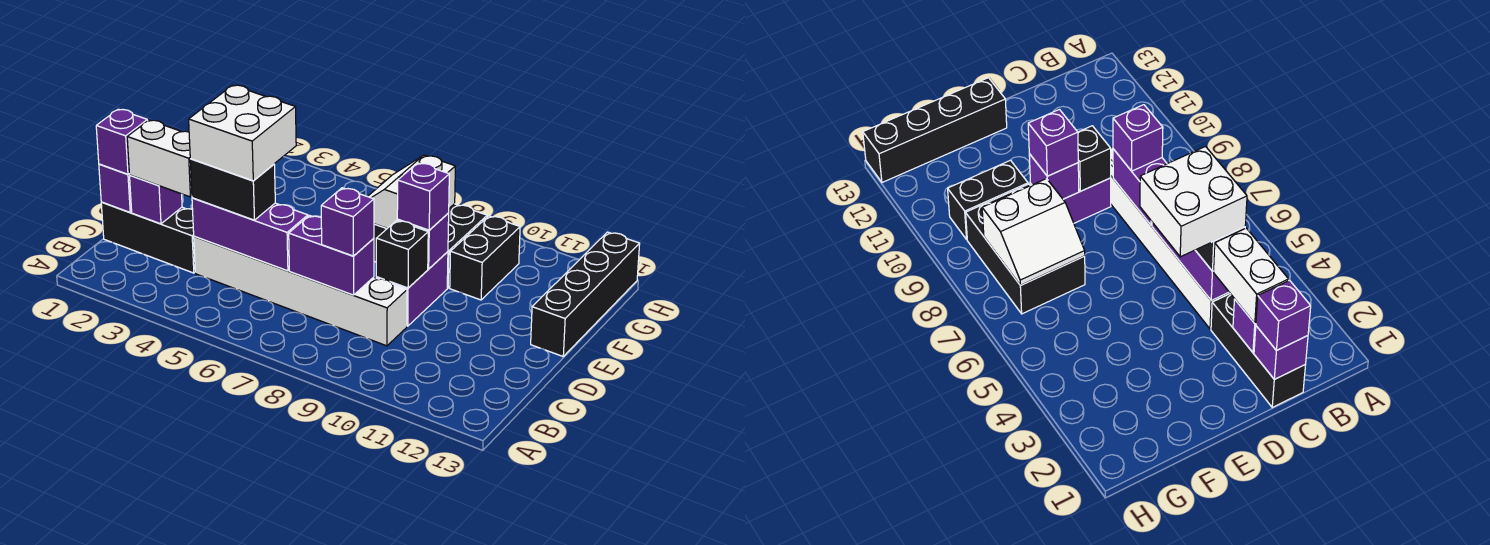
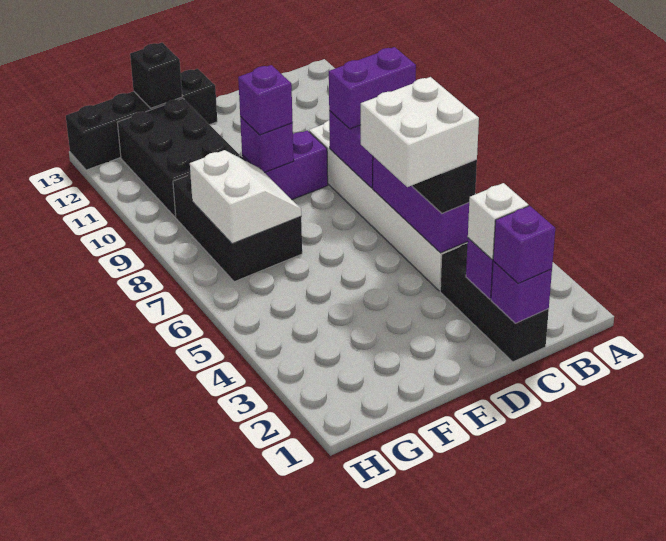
white 1x2 brick [127,120,192,197] -> white 1x1 brick [468,183,528,259]
purple 1x1 brick [321,188,374,256] -> purple 1x2 brick [329,47,416,129]
black 1x1 brick [376,221,428,288] -> black 1x1 brick moved to [130,43,182,108]
white 2x2 slope [368,155,455,228] -> white 2x2 slope turned to [190,150,301,244]
black 1x2 brick [450,216,520,300] -> black 2x3 brick [117,99,240,217]

